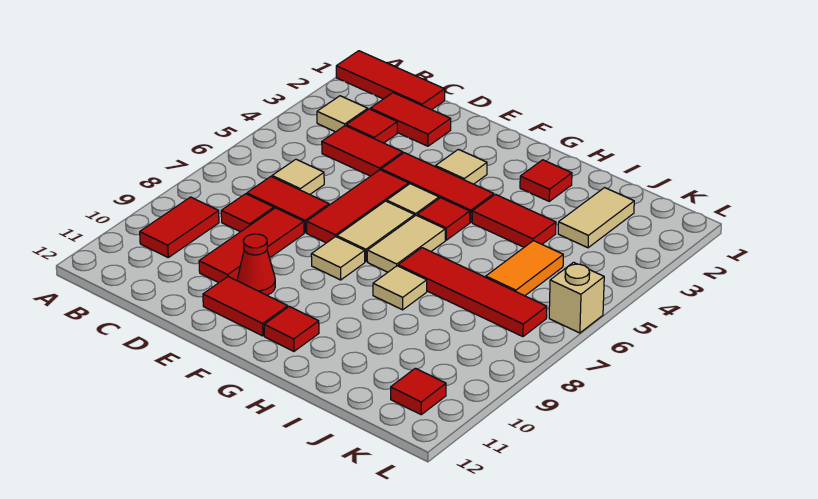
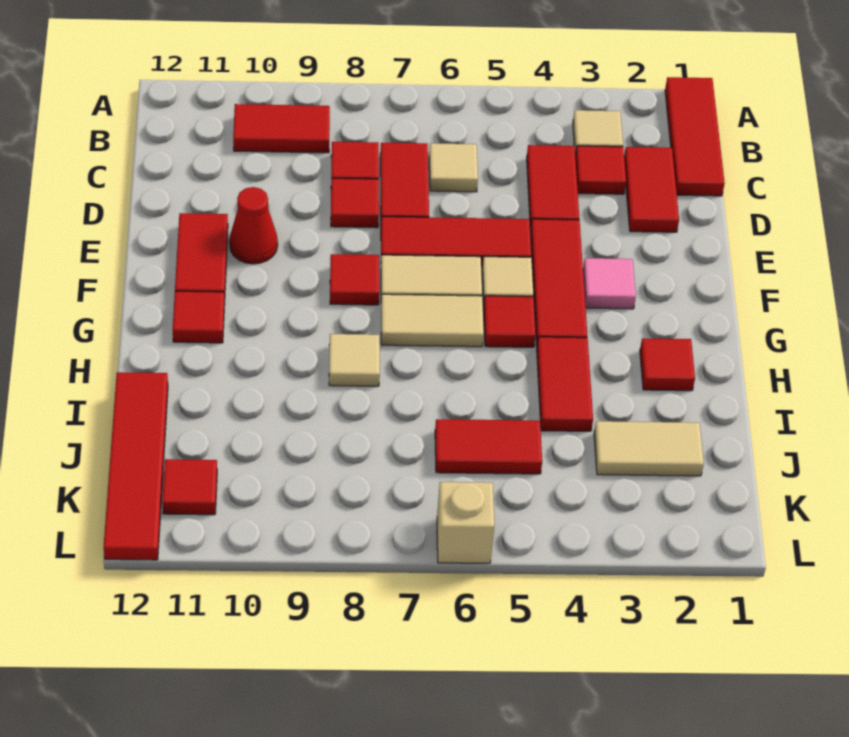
red 1x3 tile [199,208,304,282] -> red 1x1 tile [331,178,379,228]
tan 1x1 tile [435,149,487,184] -> pink 1x1 tile [583,258,636,309]
tan 1x1 tile [311,237,365,280] -> red 1x1 tile [330,254,379,305]
red 1x4 tile [398,248,547,337] -> red 1x4 tile moved to [104,372,168,560]
orange 1x2 tile [486,241,563,296] -> red 1x2 tile [435,419,542,474]

